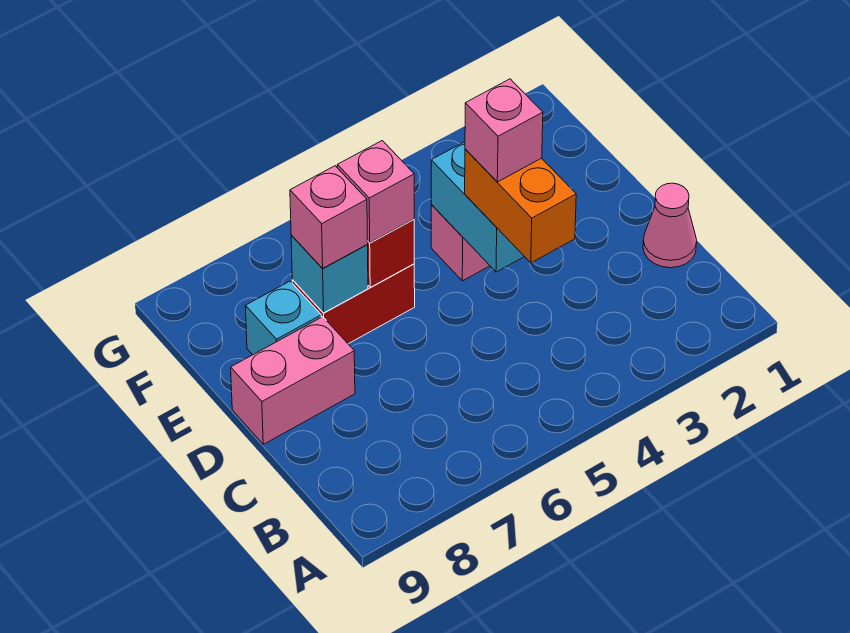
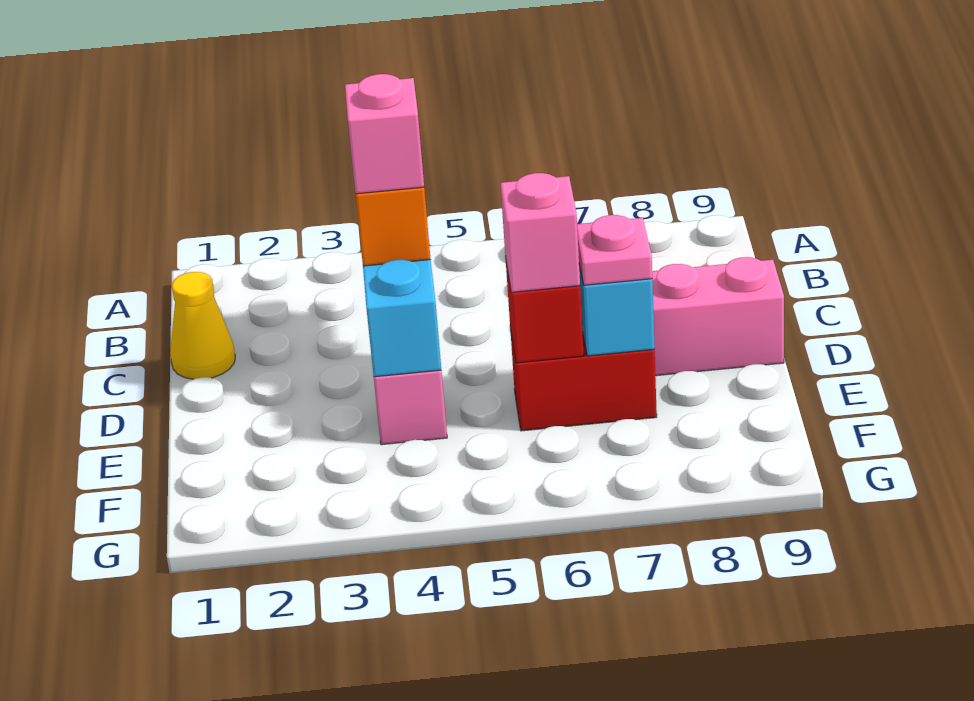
pink 1x1 cone [643,183,697,268] -> yellow 1x1 cone [170,272,235,379]
pink 1x1 brick [290,166,368,268] -> pink 1x1 plate [577,215,652,285]
cyan 1x1 brick [245,281,321,355] -> none

